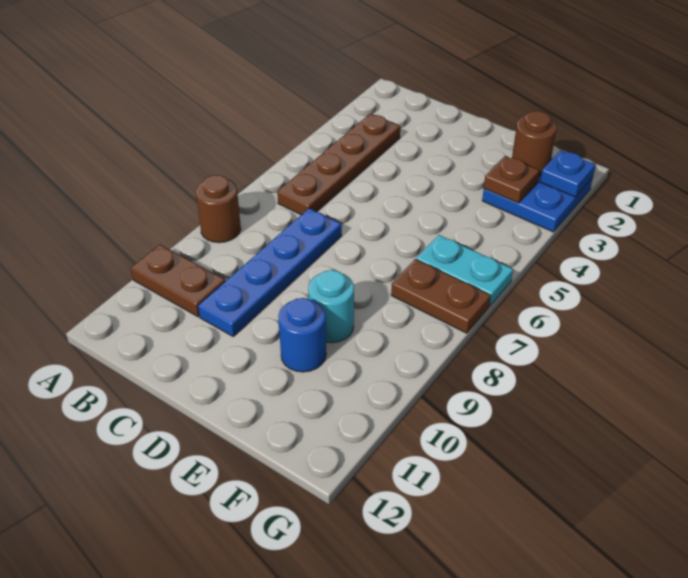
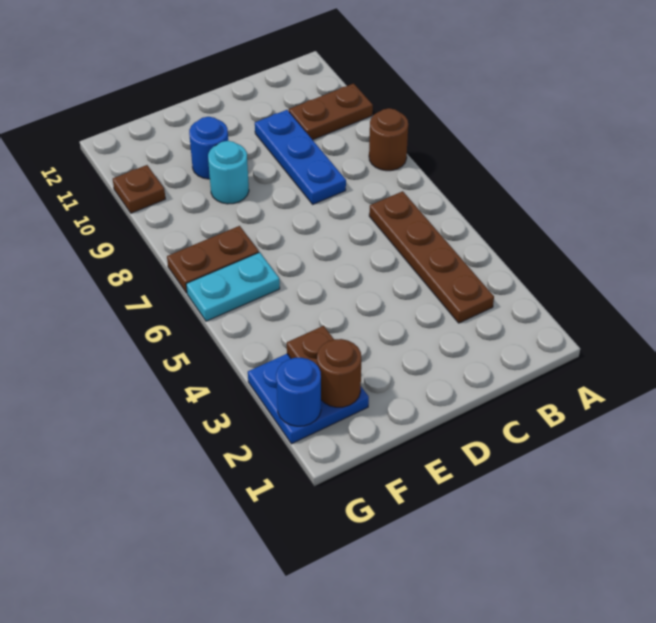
blue 1x4 plate [198,208,342,336] -> blue 1x3 plate [255,110,346,204]
blue 1x1 plate [540,150,596,197] -> blue 1x1 round brick [276,358,321,426]
none -> brown 1x1 plate [113,165,165,213]

